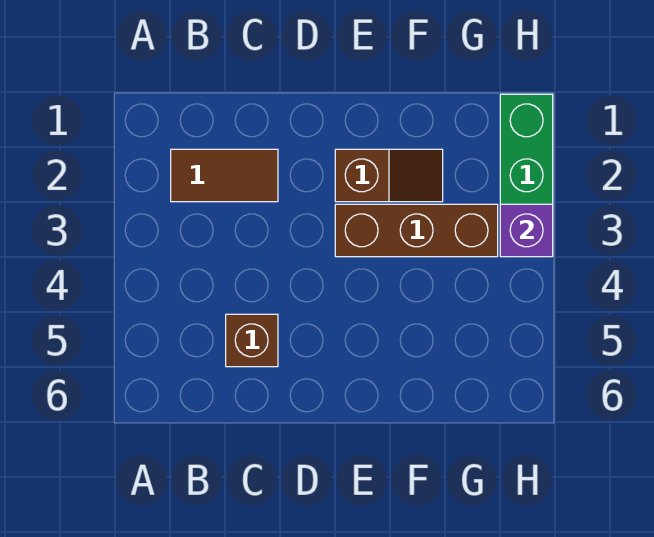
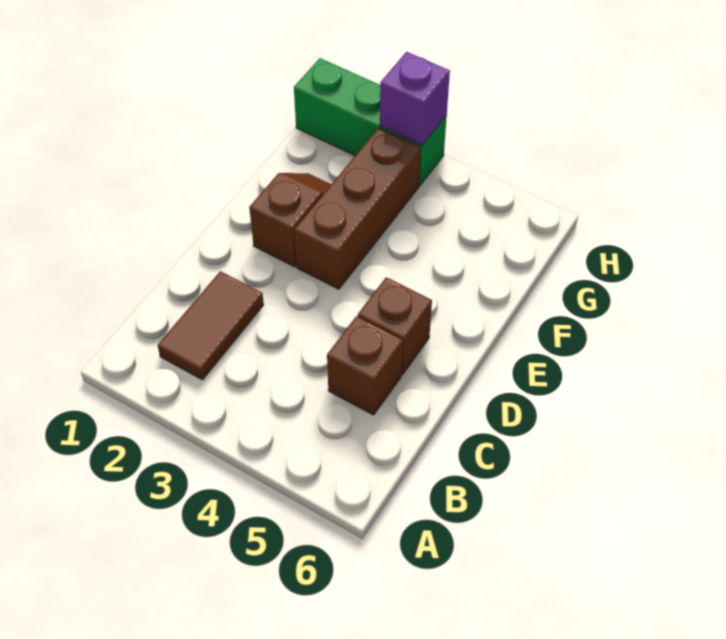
none -> brown 1x1 brick [358,277,432,374]

